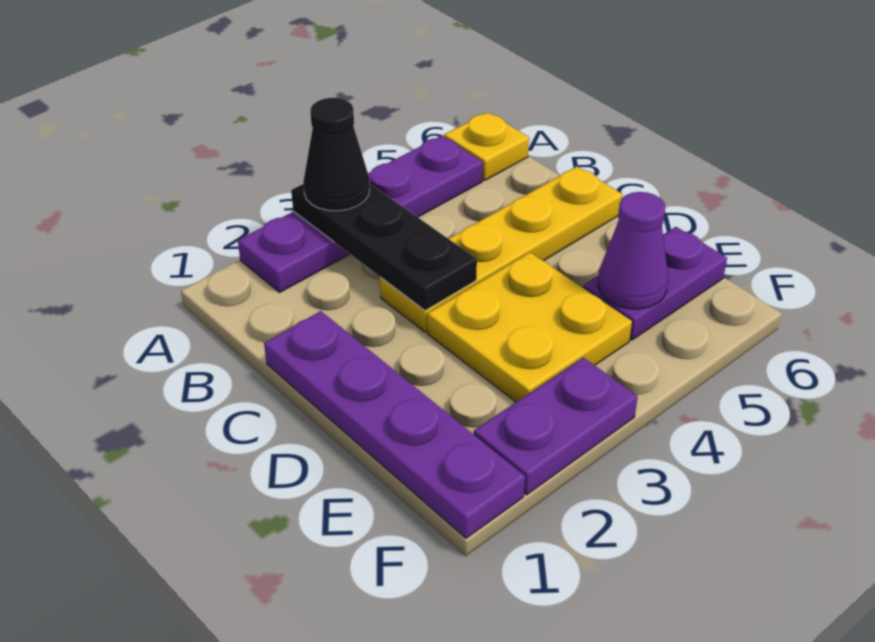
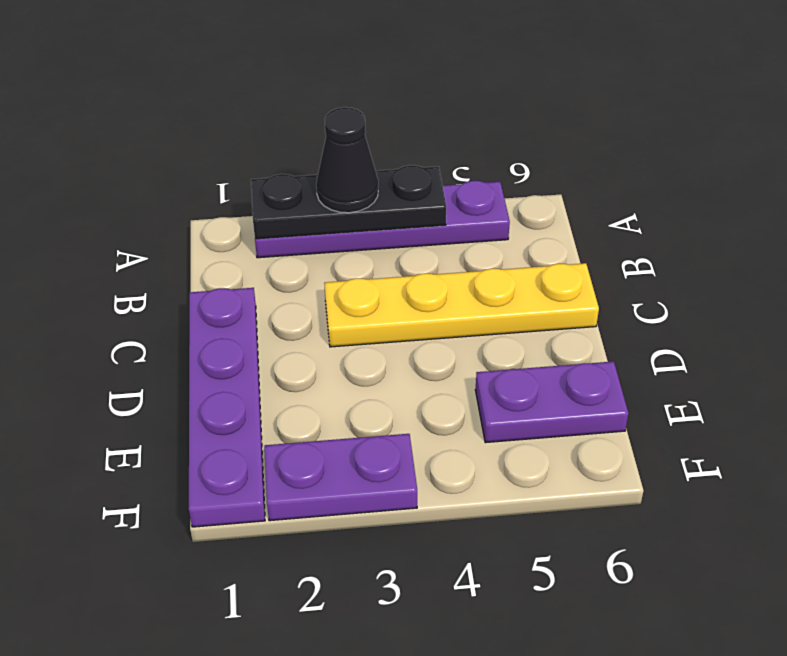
black 1x3 plate [291,184,477,311] -> black 1x3 plate turned to [251,165,446,239]
yellow 1x1 plate [444,112,529,181] -> none
yellow 2x2 plate [427,252,632,402] -> none
purple 1x1 cone [598,192,668,309] -> none

